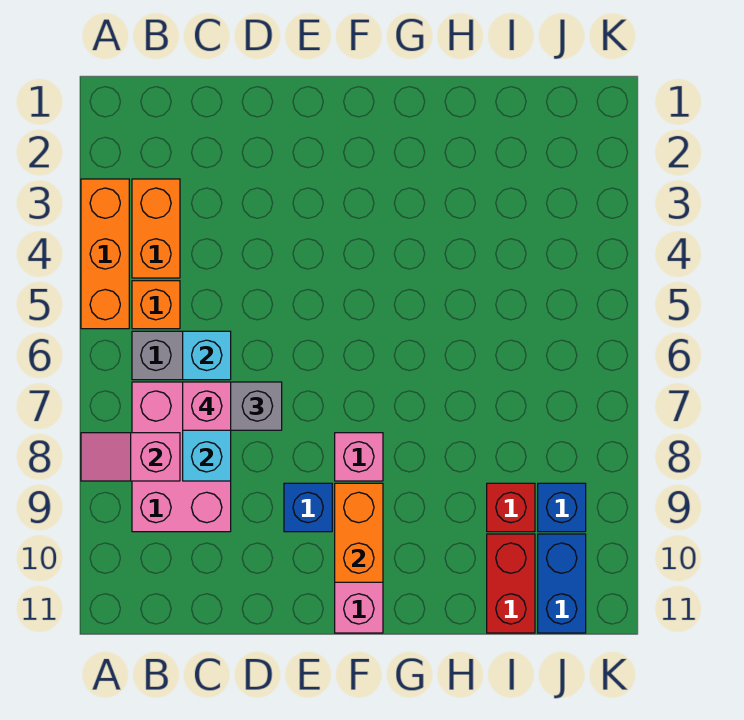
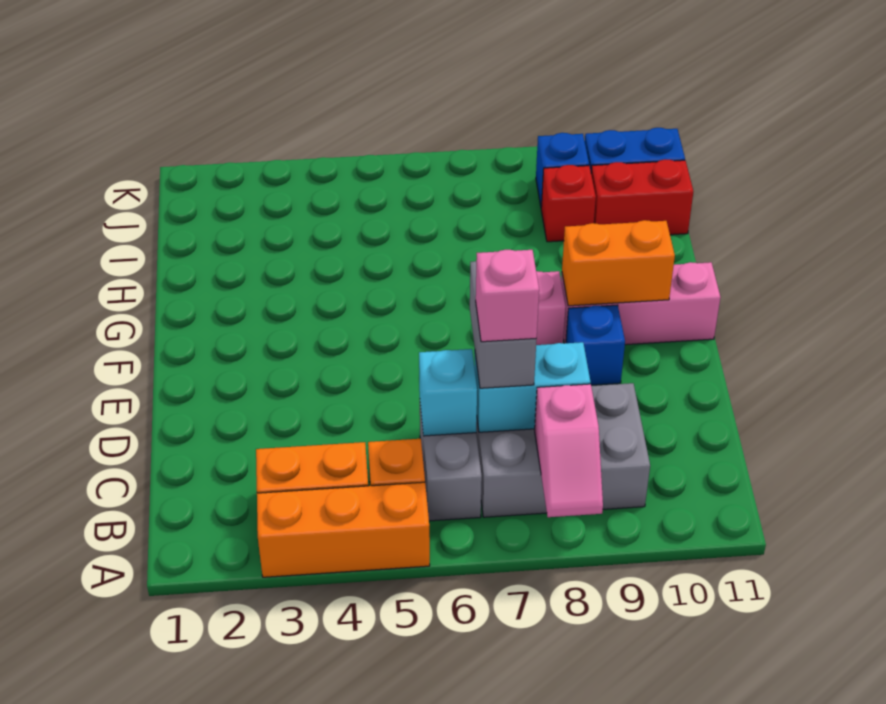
pink 2x3 brick [132,382,231,532] -> grey 2x3 brick [476,383,650,517]

